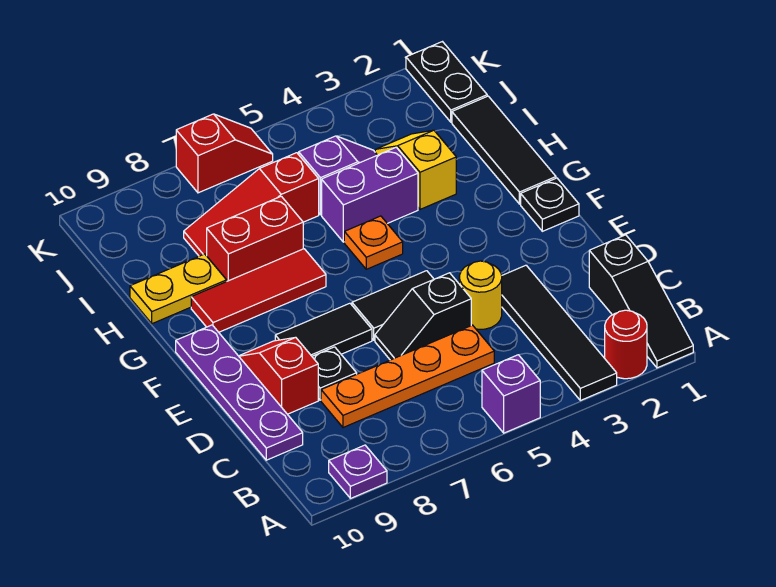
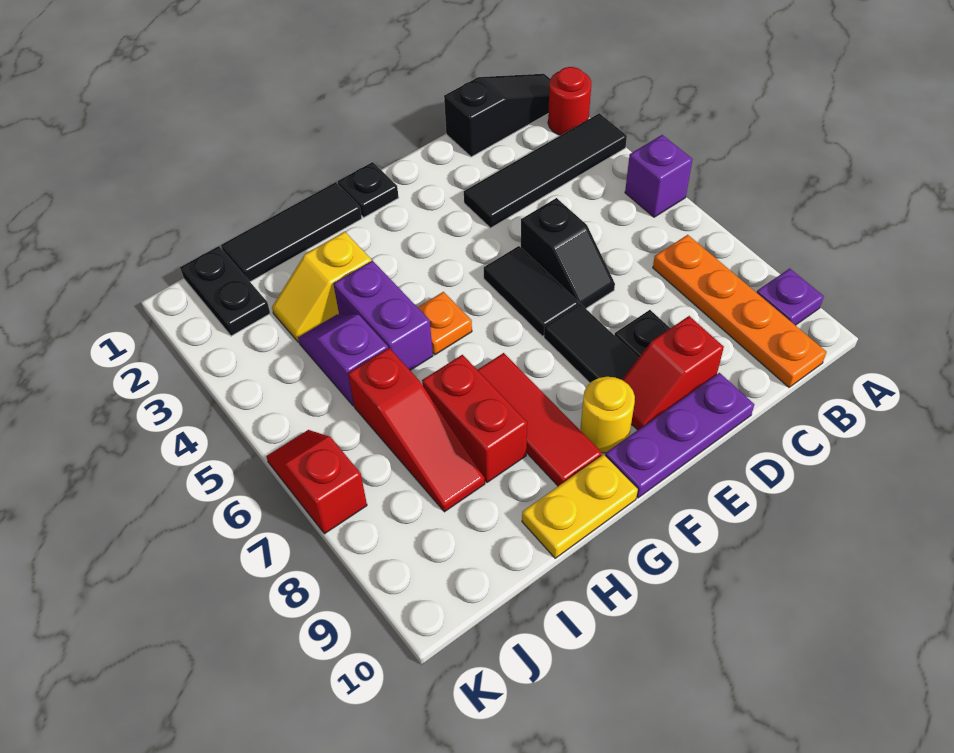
orange 1x4 plate [321,325,494,428] -> orange 1x4 plate moved to [653,235,826,387]
purple 1x4 plate [176,325,303,460] -> purple 1x3 plate [605,373,754,498]
yellow 1x1 round brick [459,261,502,329] -> yellow 1x1 round brick moved to [580,377,635,453]
yellow 1x2 plate [130,254,227,324] -> yellow 1x2 plate turned to [522,455,638,558]
black 1x2 plate [406,42,487,122] -> black 1x2 plate turned to [180,246,270,336]

